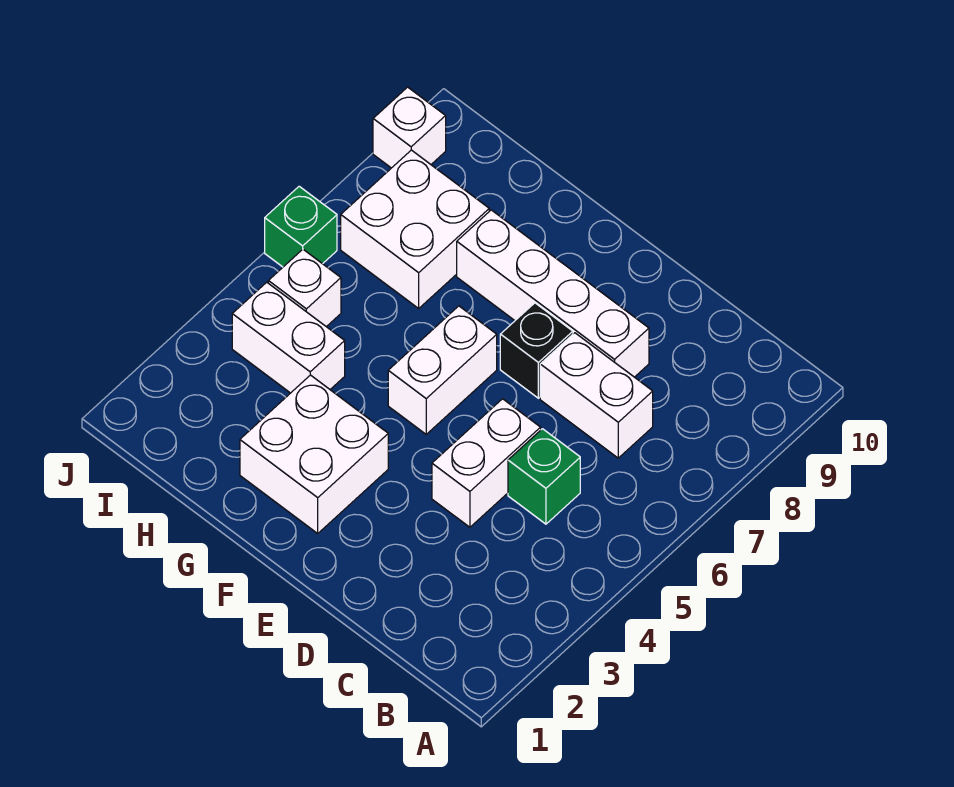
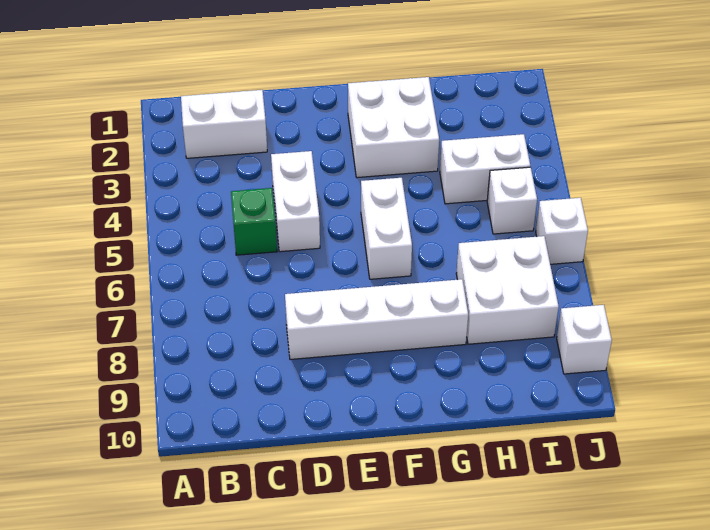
white 1x2 brick [540,333,653,458] -> white 1x2 brick moved to [181,90,267,158]
black 1x1 brick [500,303,573,398] -> none
green 1x1 brick [265,186,337,267] -> white 1x1 brick [536,198,588,264]

